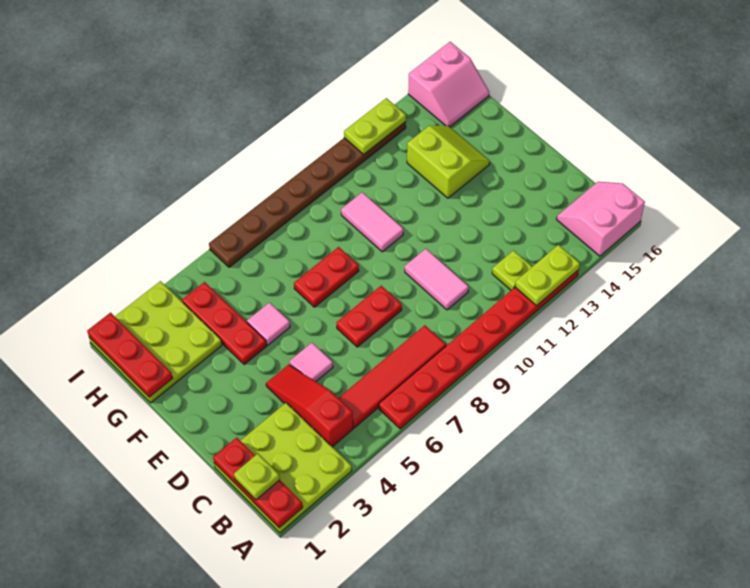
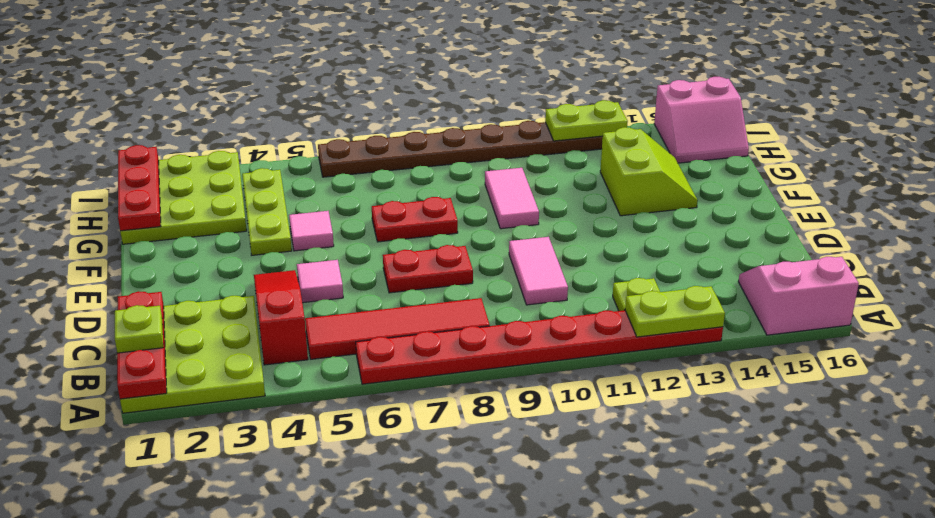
red 1x3 plate [182,282,267,365] -> lime 1x3 plate [242,168,292,255]

